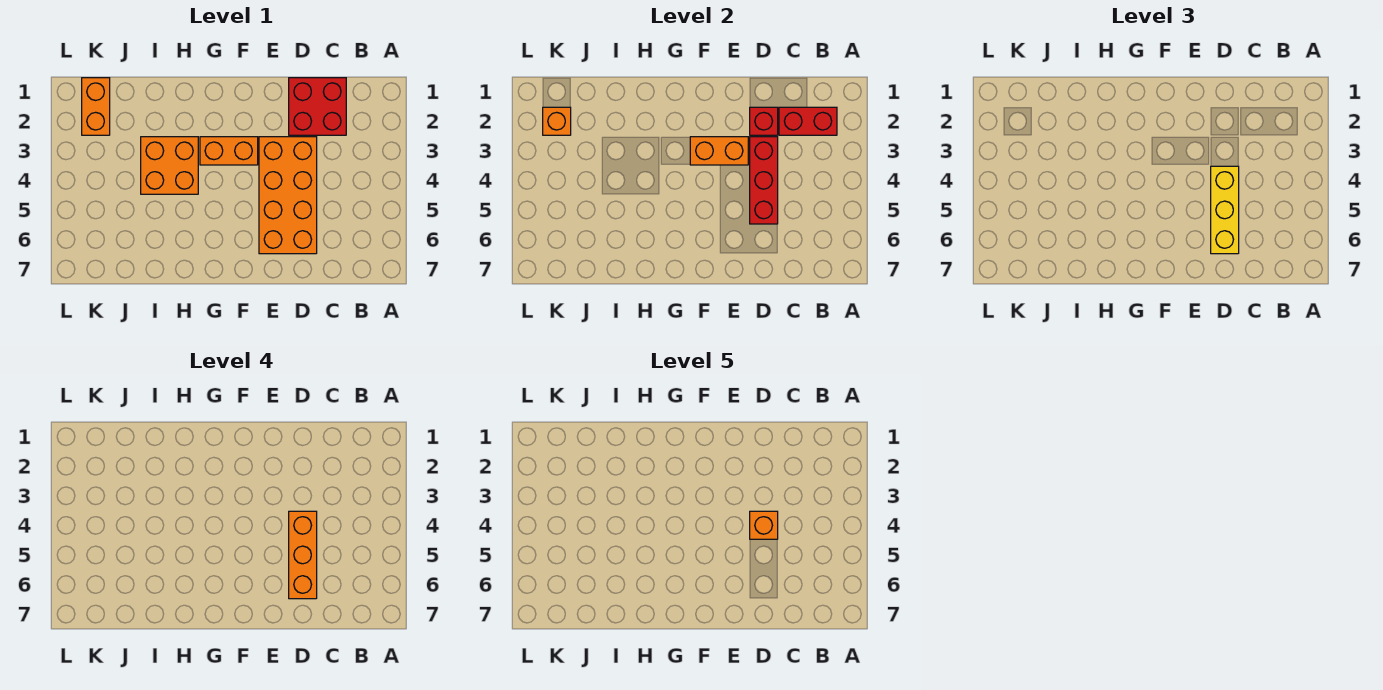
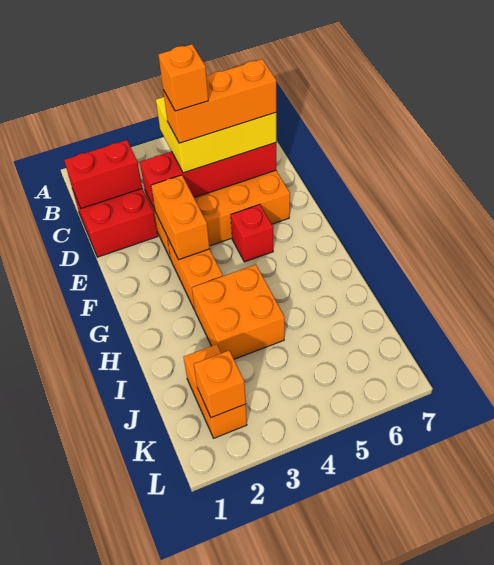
red 1x2 brick [779,107,837,135] -> red 1x2 brick turned to [64,140,142,208]
red 1x1 brick [750,107,778,135] -> red 1x1 brick moved to [231,205,273,262]
red 1x3 brick [750,137,778,224] -> red 1x4 brick [140,143,276,210]
yellow 1x3 brick [1211,166,1239,254] -> yellow 2x3 brick [156,97,276,173]
orange 1x2 brick [82,78,110,135] -> orange 1x2 brick turned to [184,344,247,438]

